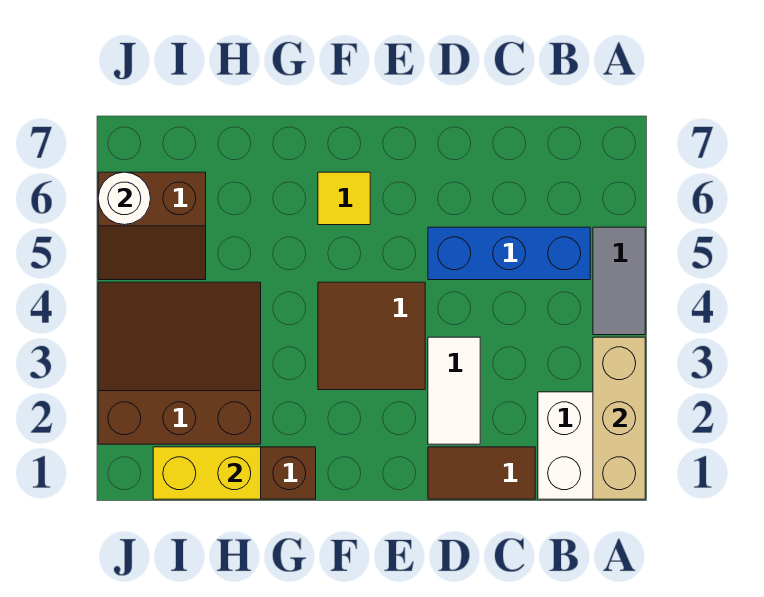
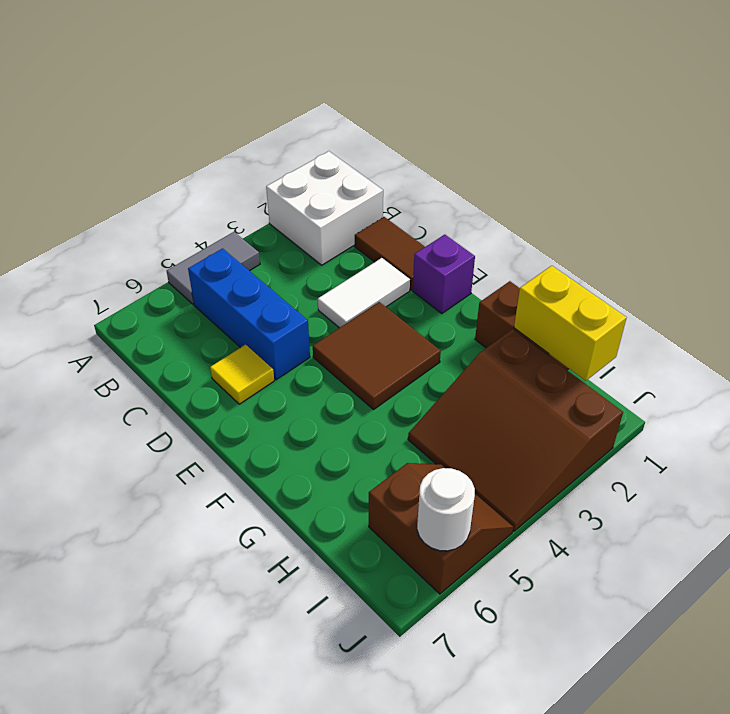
tan 1x3 brick [593,337,645,499] -> none
none -> purple 1x1 brick [413,235,475,313]
yellow 1x1 tile [318,172,370,225] -> yellow 1x1 tile moved to [210,345,274,404]

